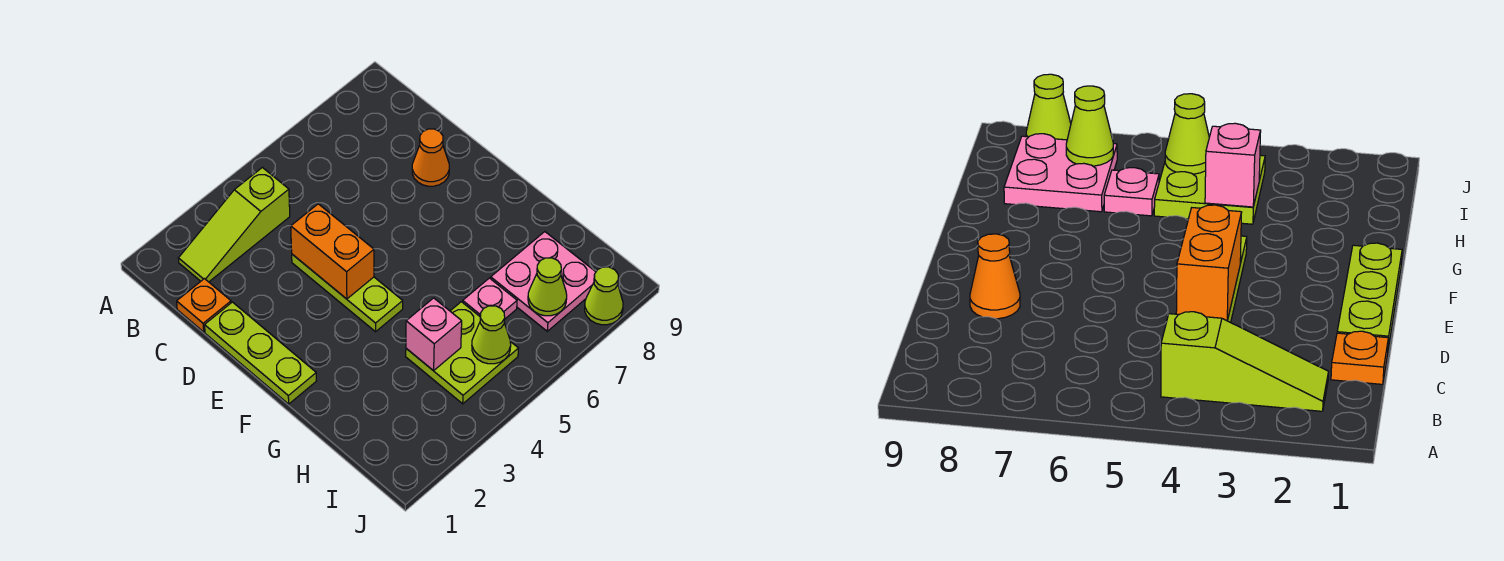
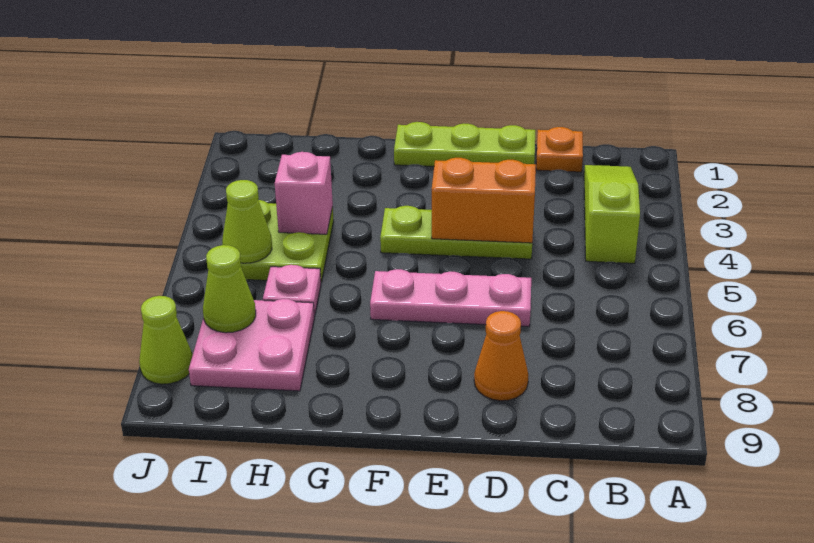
none -> pink 1x3 plate [370,269,531,327]

